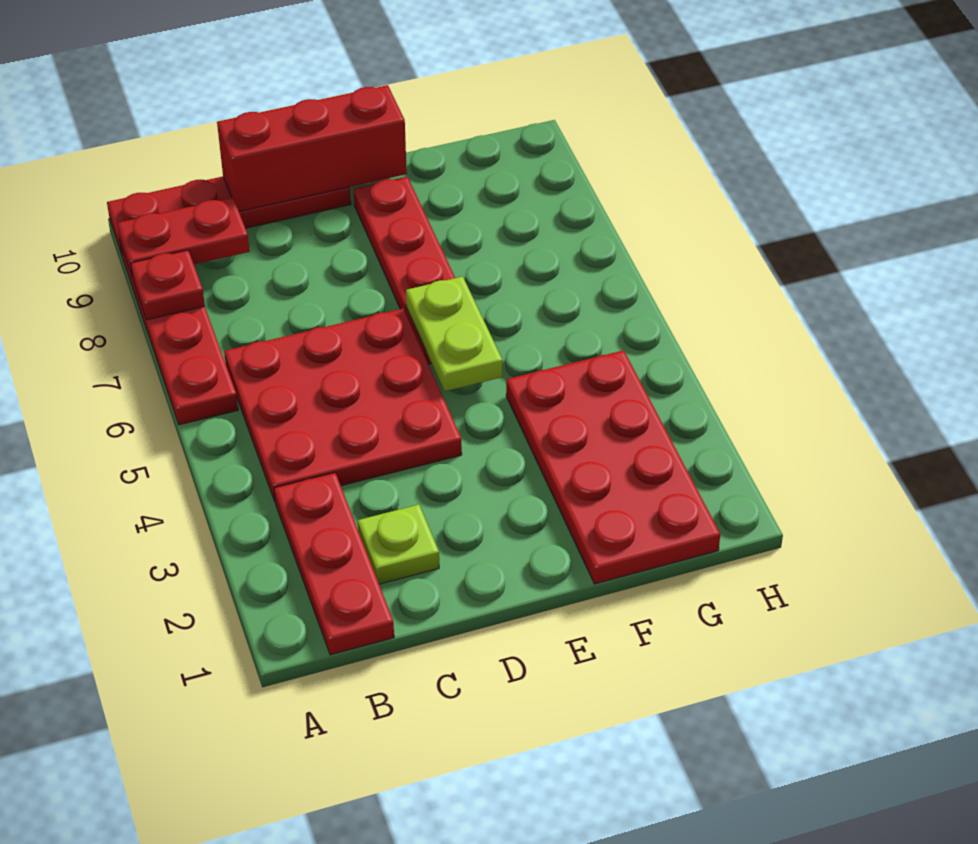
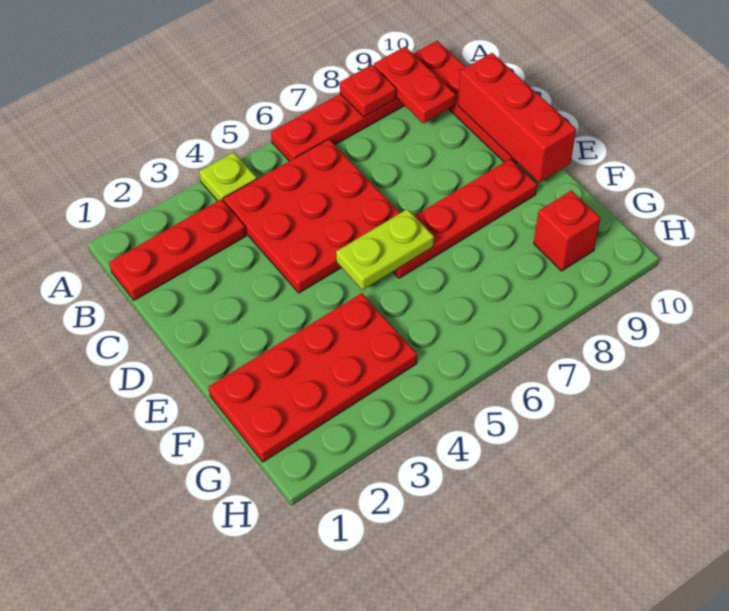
lime 1x1 plate [358,505,439,584] -> lime 1x1 plate moved to [199,152,257,201]
none -> red 1x1 brick [534,191,600,271]

